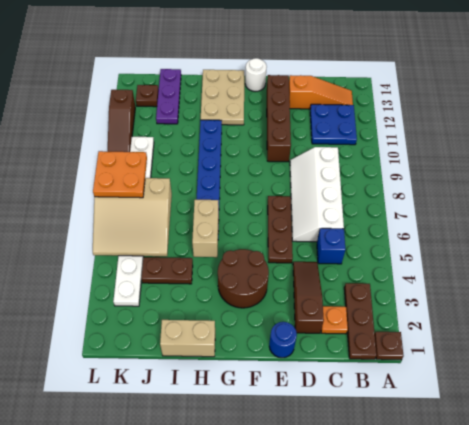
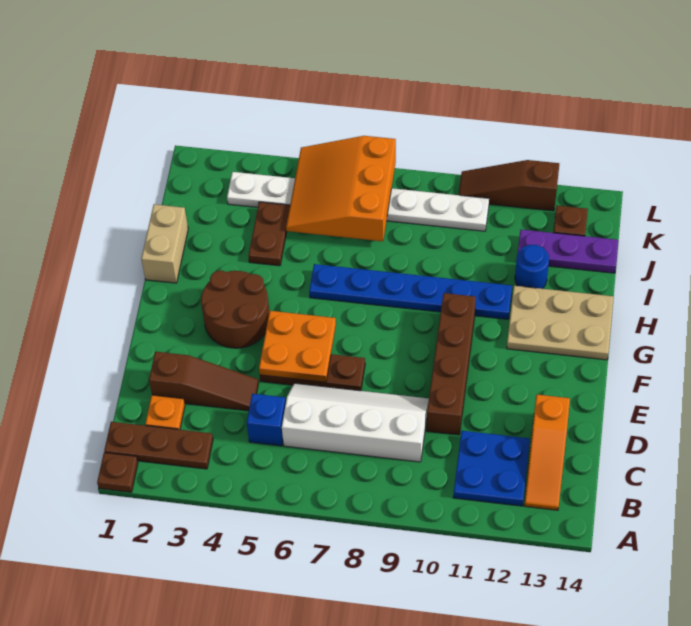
blue 1x1 round brick [269,322,297,358] -> blue 1x1 round brick moved to [515,245,549,289]
brown 1x4 brick [267,75,291,162] -> brown 1x4 brick turned to [427,293,476,435]
white 1x1 round brick [245,58,267,91] -> none
tan 1x2 brick [192,200,219,257] -> none
tan 3x3 slope [93,178,172,256] -> orange 3x3 slope [286,136,396,241]
orange 2x2 plate [93,151,147,198] -> orange 2x2 plate moved to [259,311,336,382]

